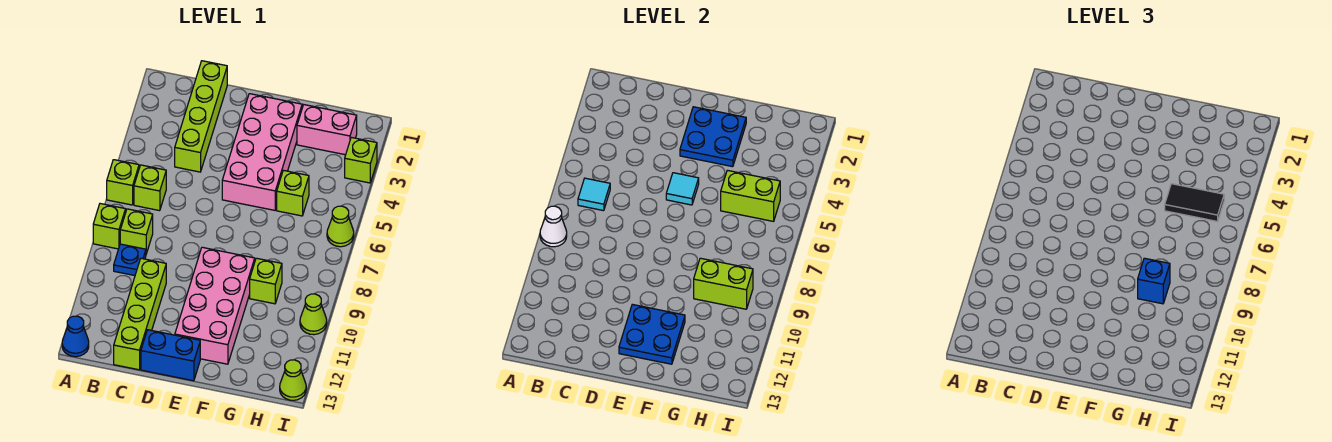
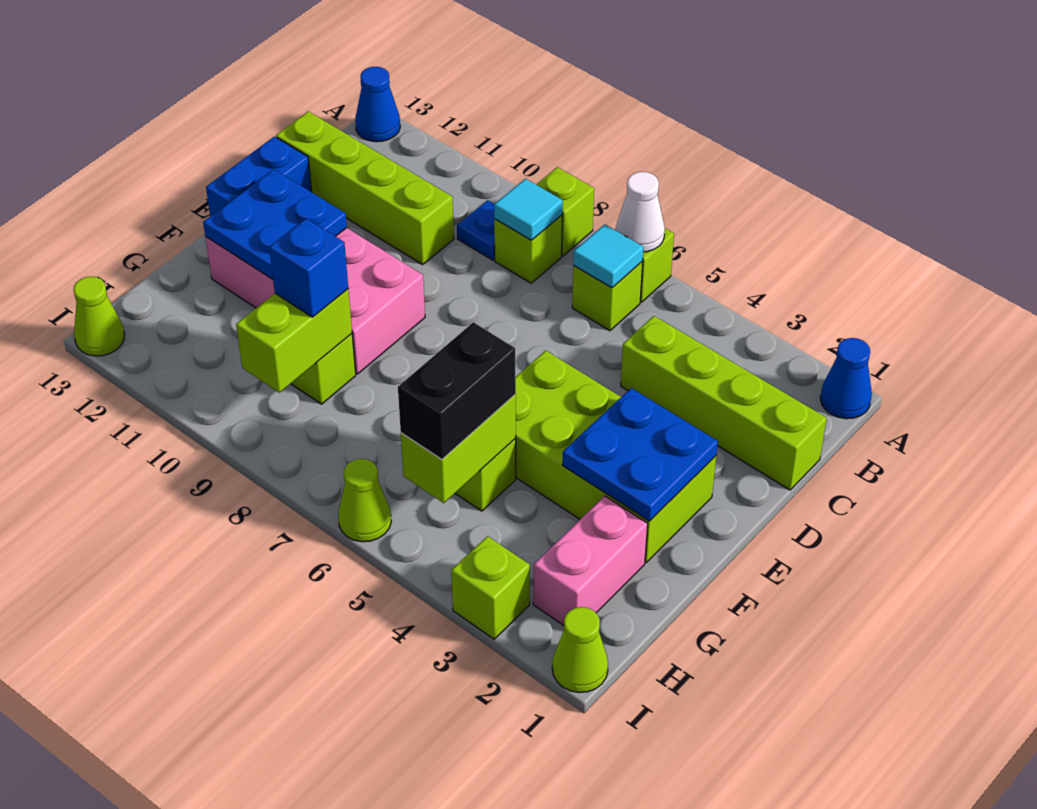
none -> blue 1x1 cone [820,338,872,419]
white 1x1 cone [540,206,567,247] -> white 1x1 cone moved to [616,172,665,252]
pink 2x4 brick [222,94,302,210] -> lime 2x4 brick [515,350,716,562]
cyan 1x1 tile [666,173,699,205] -> cyan 1x1 tile moved to [494,179,563,240]
black 1x2 tile [1165,184,1224,221] -> black 1x2 brick [398,322,516,460]
lime 1x1 cone [300,294,327,335] -> lime 1x1 cone moved to [552,607,608,693]

